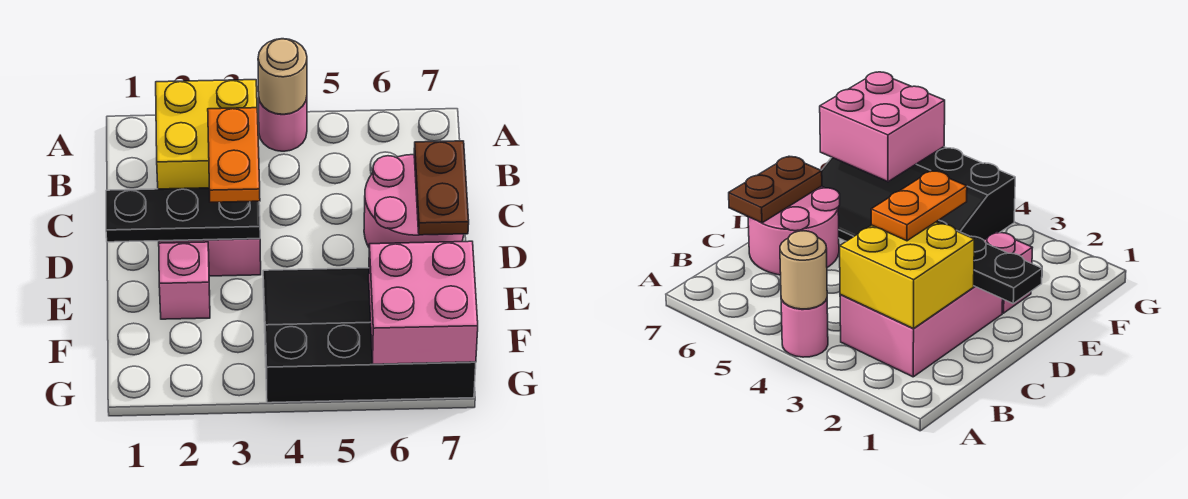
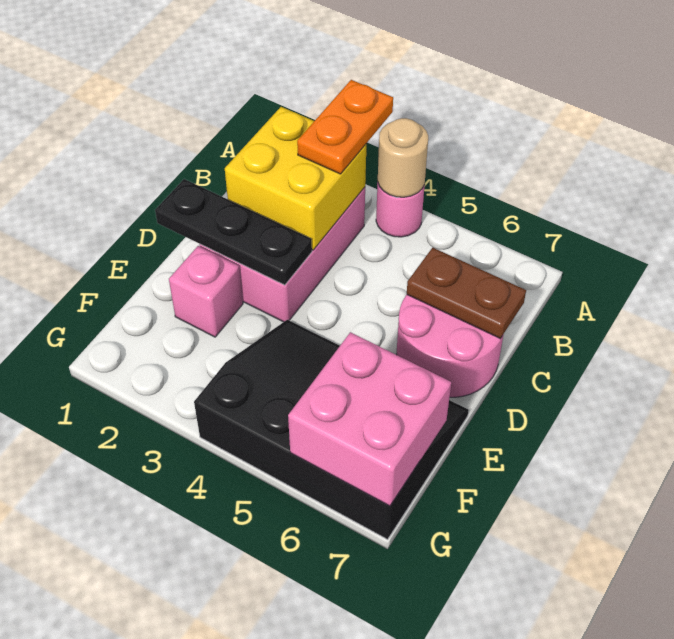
orange 1x2 plate [208,108,260,202] -> orange 1x2 plate moved to [297,80,393,174]
brown 1x2 plate [414,141,469,235] -> brown 1x2 plate turned to [407,248,526,338]

